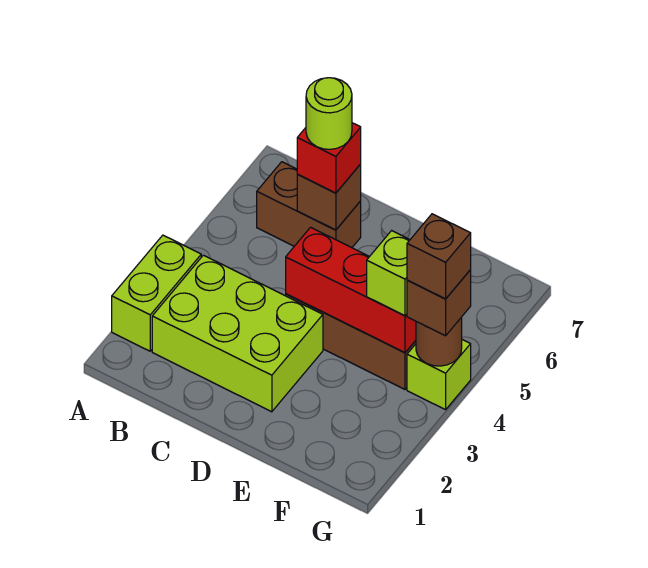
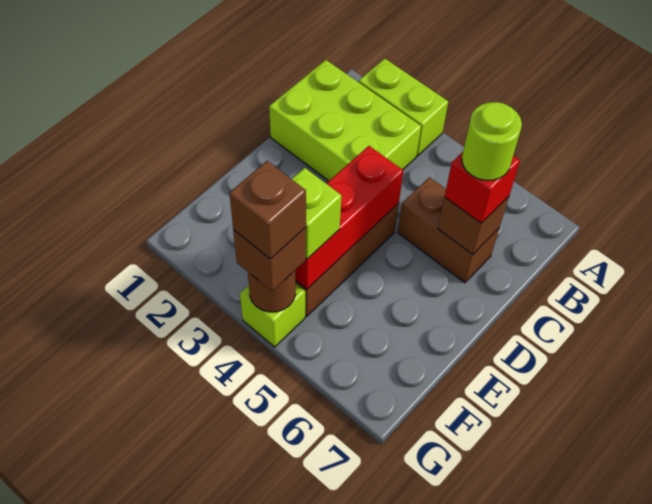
lime 2x3 brick [152,255,323,412] -> lime 2x3 brick turned to [269,60,421,181]
brown 1x2 brick [257,162,361,248] -> brown 1x2 brick turned to [398,177,499,283]

